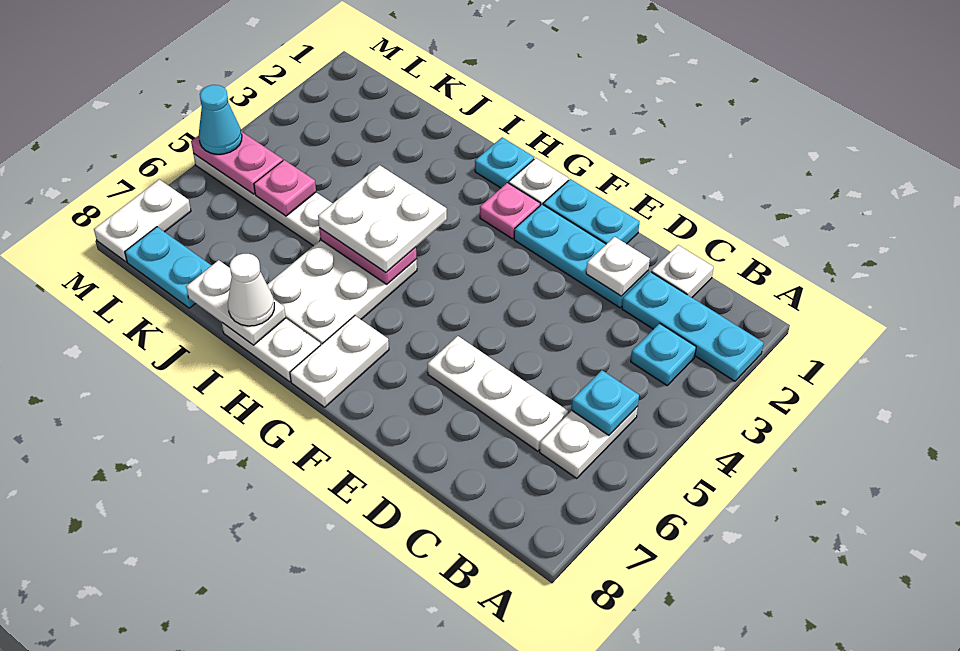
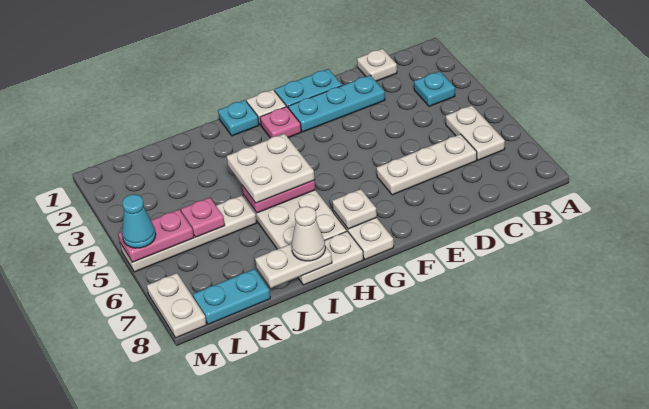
cyan 1x3 plate [622,272,764,381] -> none
cyan 1x1 plate [572,370,639,435] -> none
white 1x1 plate [586,237,650,296] -> white 1x1 plate moved to [332,189,377,229]

